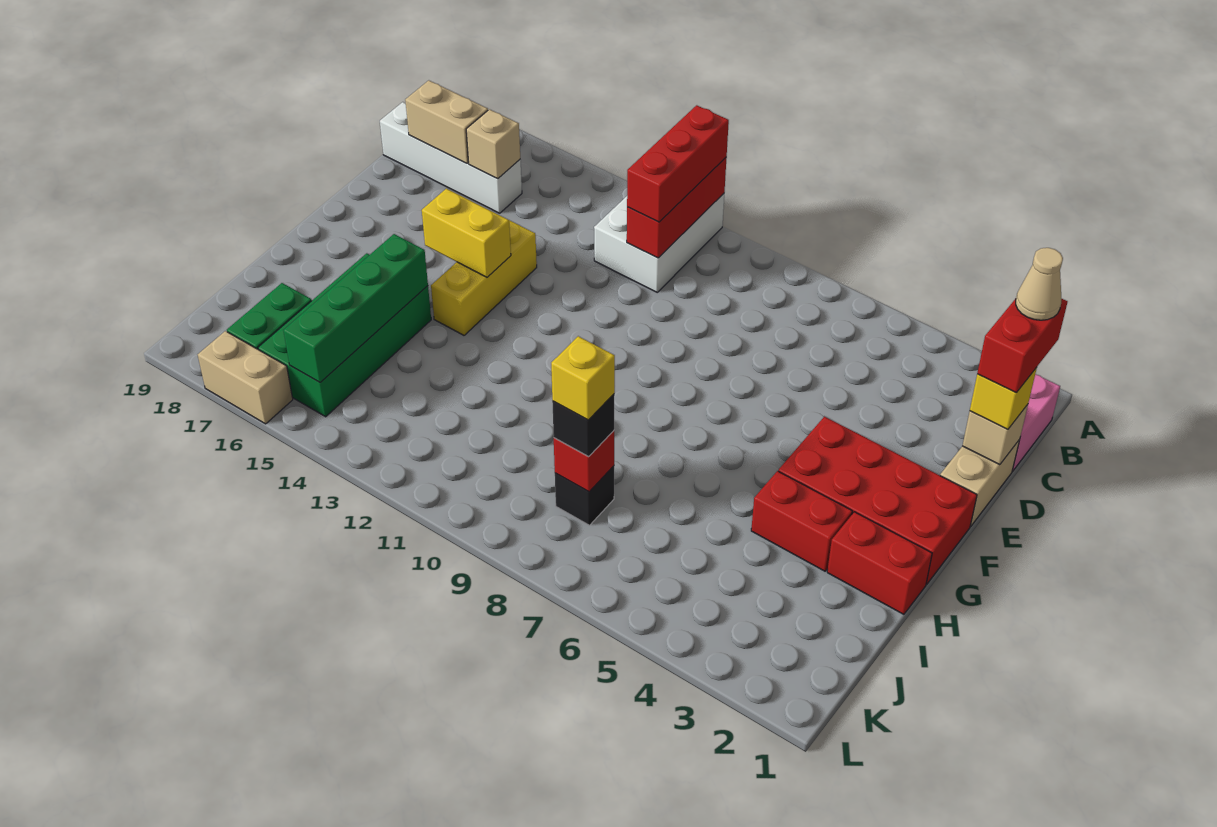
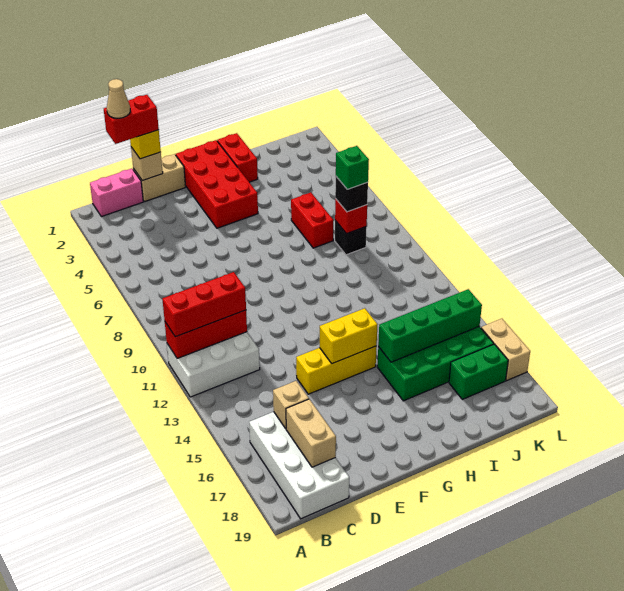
white 1x4 brick [380,102,522,213] -> white 2x4 brick [249,412,349,519]
yellow 1x2 brick [422,189,511,277] -> yellow 1x2 brick turned to [319,308,378,364]
red 1x2 brick [751,471,852,571] -> red 1x2 brick moved to [291,192,334,248]
yellow 1x1 brick [551,336,615,420] -> green 1x1 brick [336,146,369,189]

